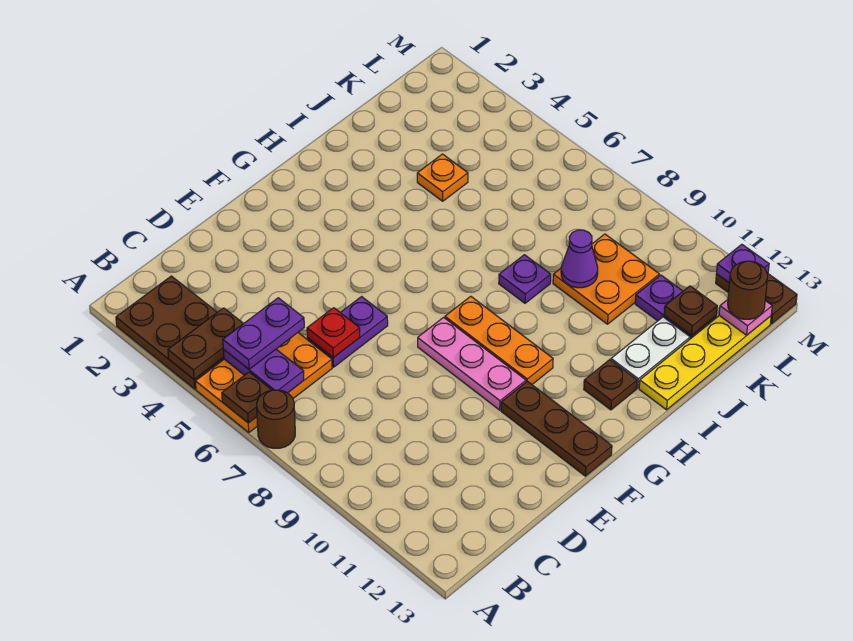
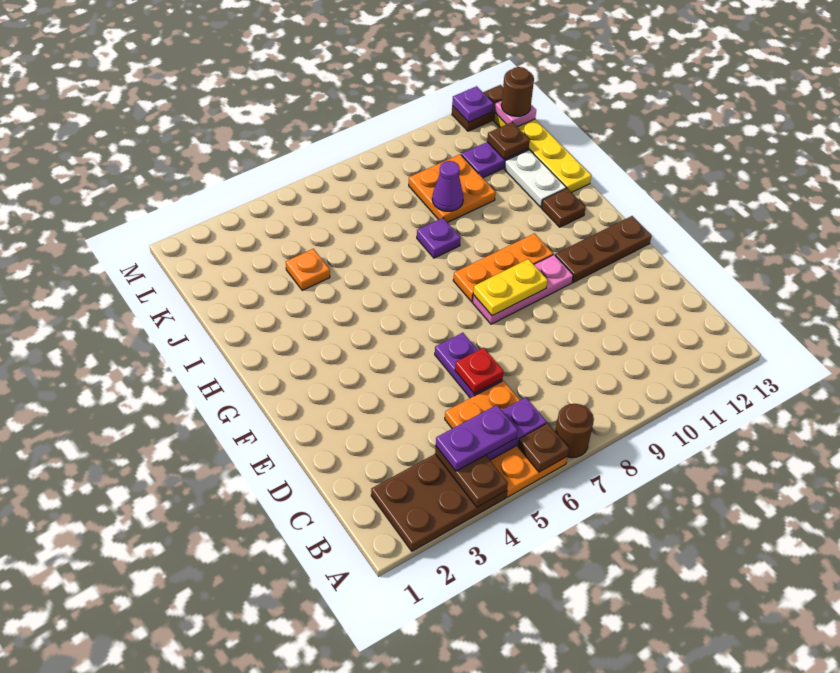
purple 1x2 plate [223,298,304,369] -> purple 1x2 plate turned to [436,405,518,471]
none -> yellow 1x2 plate [473,259,548,316]

